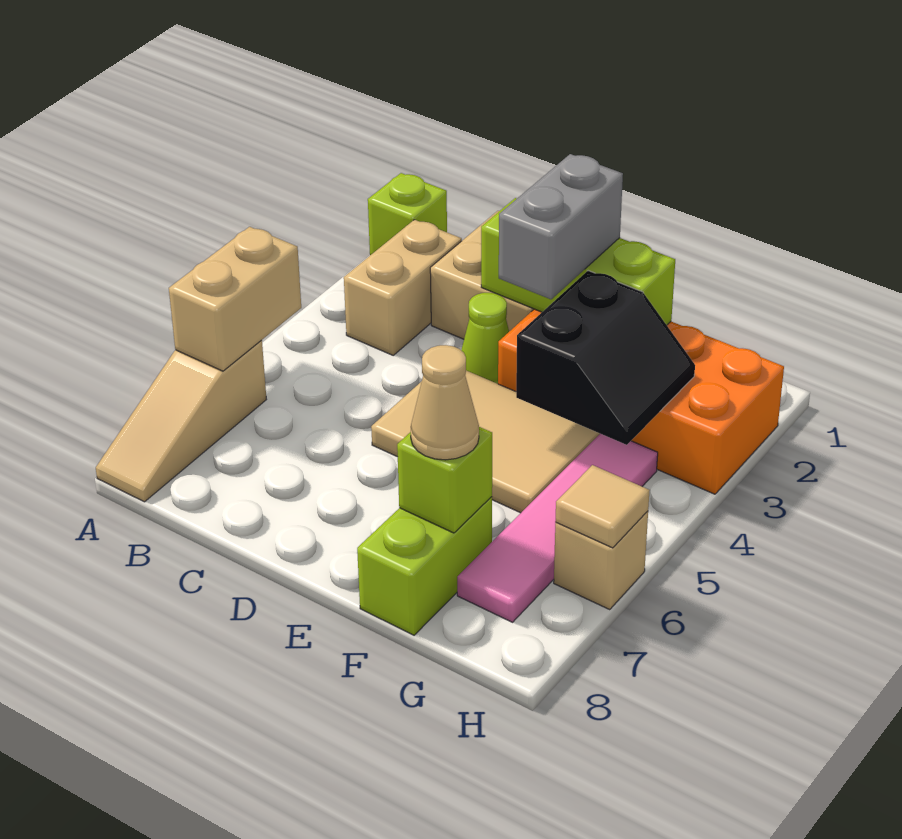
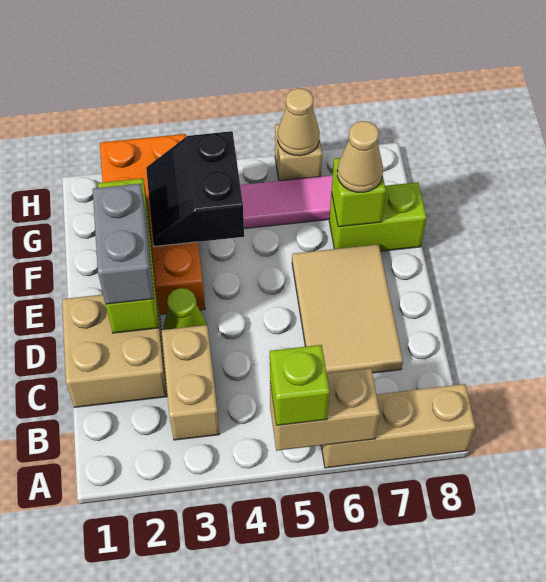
lime 1x1 brick [368,173,447,255] -> lime 1x1 brick moved to [270,345,330,425]
tan 1x3 slope [96,340,266,502] -> tan 1x3 brick [321,384,475,468]
tan 1x2 brick [344,220,462,355] -> tan 1x2 brick turned to [161,325,219,440]
tan 2x3 tile [371,371,600,513] -> tan 2x3 tile moved to [292,244,403,373]
grey 1x2 brick [499,154,623,299] -> grey 1x2 brick turned to [93,184,154,304]
black 2x2 slope [516,271,695,445] -> black 2x2 slope turned to [146,131,244,246]
tan 1x1 tile [555,465,650,548] -> tan 1x1 cone [278,88,320,156]

